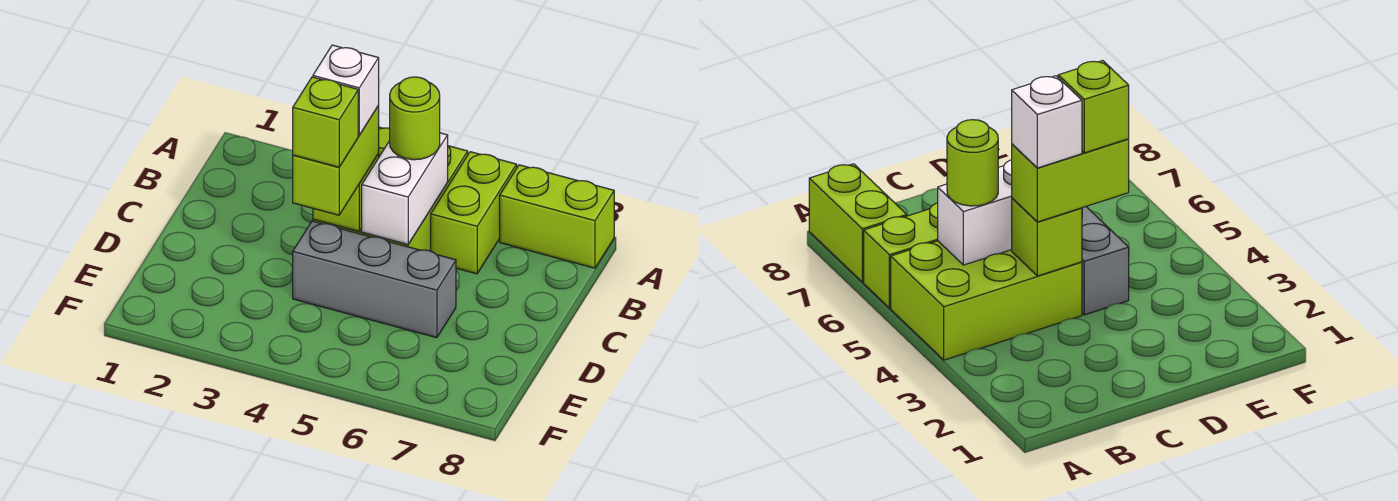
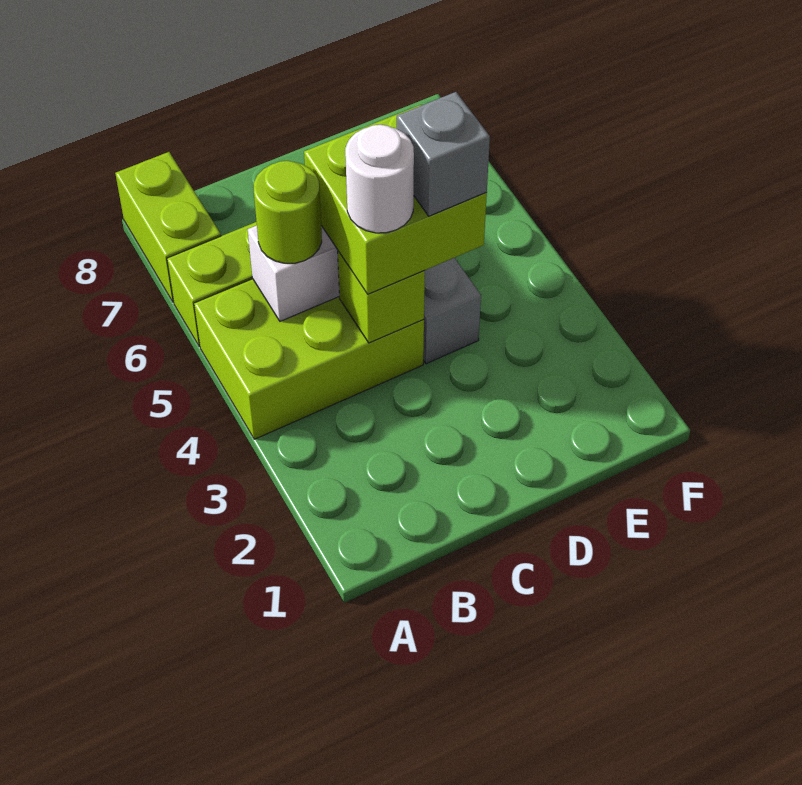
lime 1x2 brick [293,106,379,215] -> lime 2x2 brick [304,105,487,294]
white 1x1 brick [313,45,379,135] -> white 1x1 round brick [345,125,414,233]
lime 1x1 brick [293,77,358,167] -> grey 1x1 brick [397,92,490,216]

